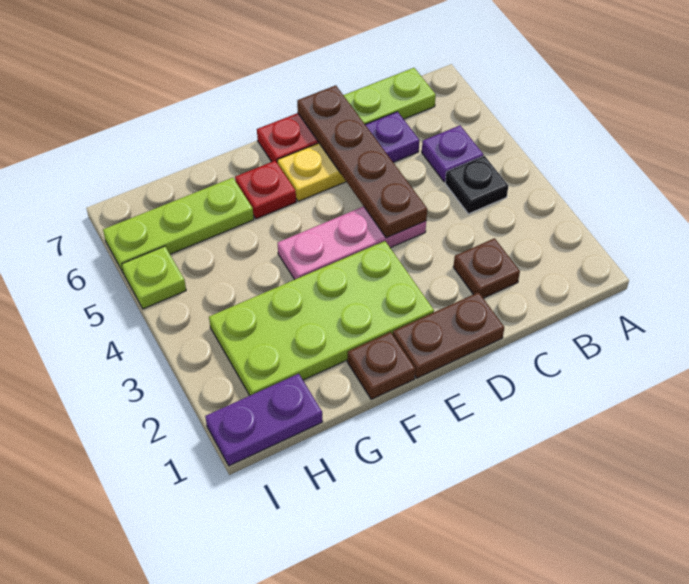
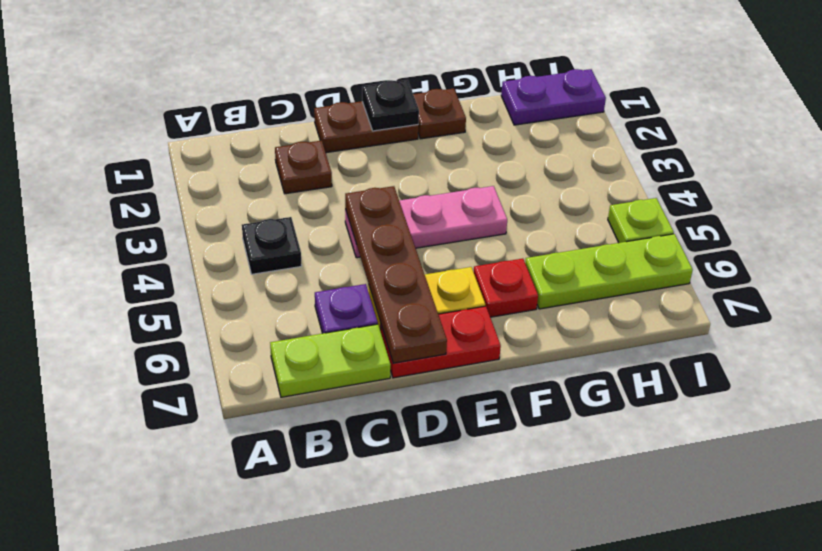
purple 1x1 plate [422,126,483,182] -> none
none -> black 1x1 plate [362,80,419,131]
lime 2x4 plate [209,241,434,395] -> none

